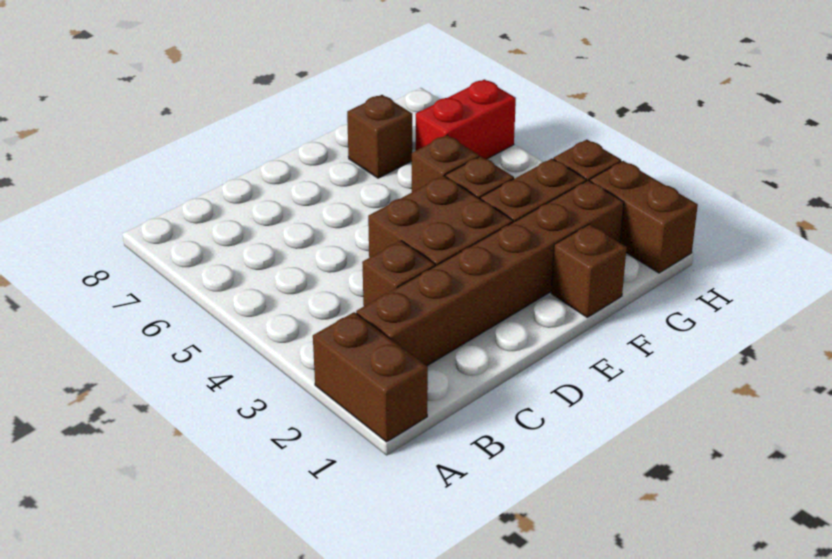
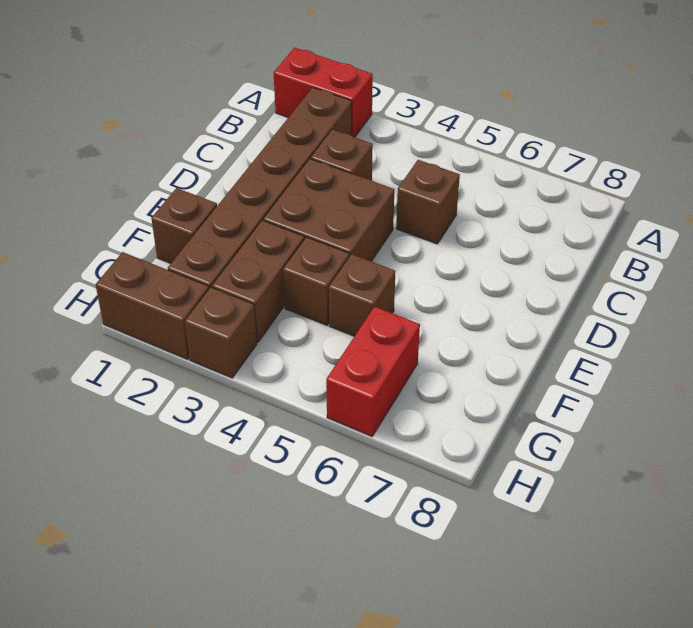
brown 1x2 brick [313,312,428,442] -> red 1x2 brick [274,48,373,137]
brown 1x1 brick [347,95,412,178] -> brown 1x1 brick moved to [396,160,460,244]

